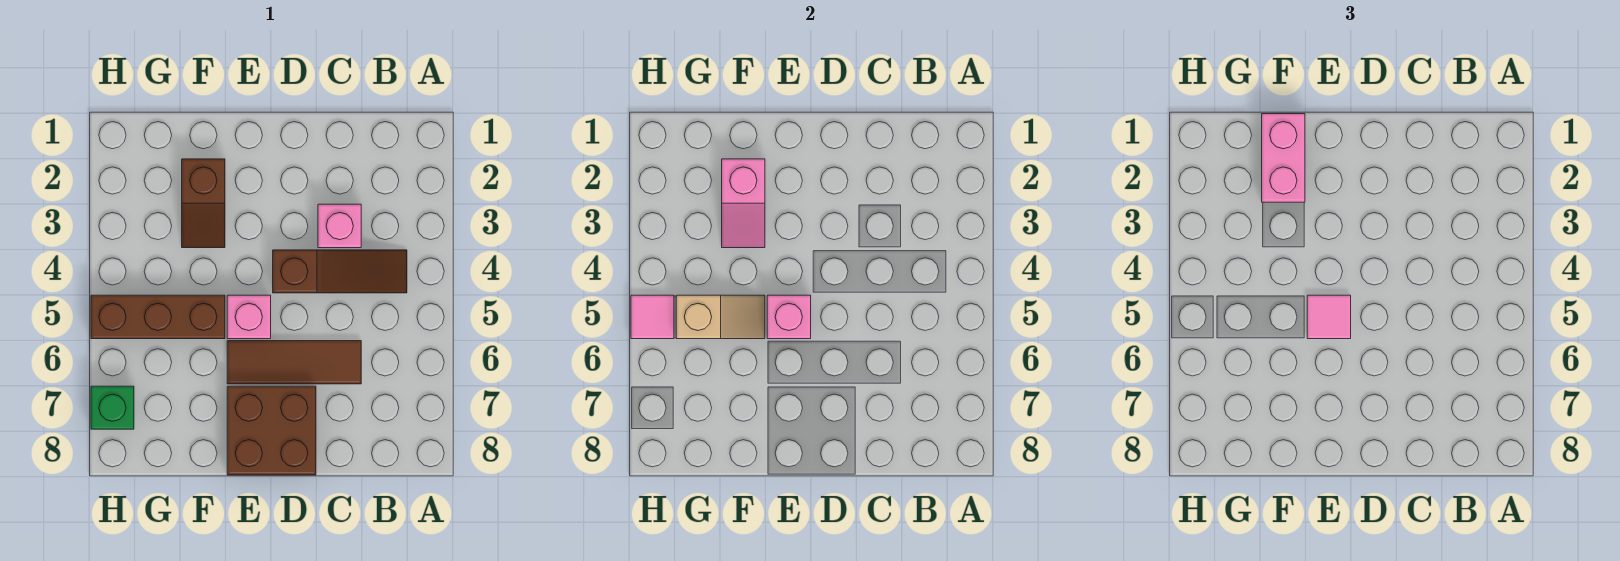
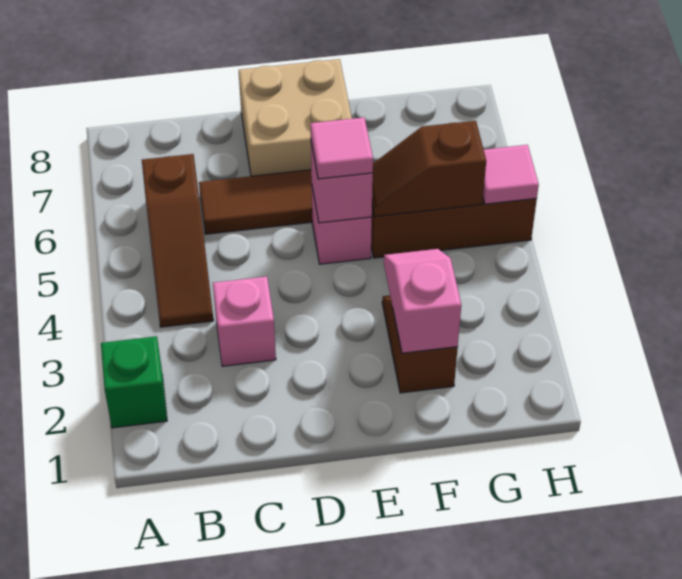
brown 1x3 slope [273,250,407,293] -> brown 1x3 slope turned to [142,154,213,327]
brown 2x2 brick [227,386,316,475] -> tan 2x2 brick [239,59,352,176]
pink 1x2 brick [1262,114,1305,202] -> none
tan 1x2 slope [676,295,765,339] -> brown 1x2 slope [372,121,486,217]
green 1x1 brick [91,386,134,429] -> green 1x1 brick moved to [101,336,167,428]

